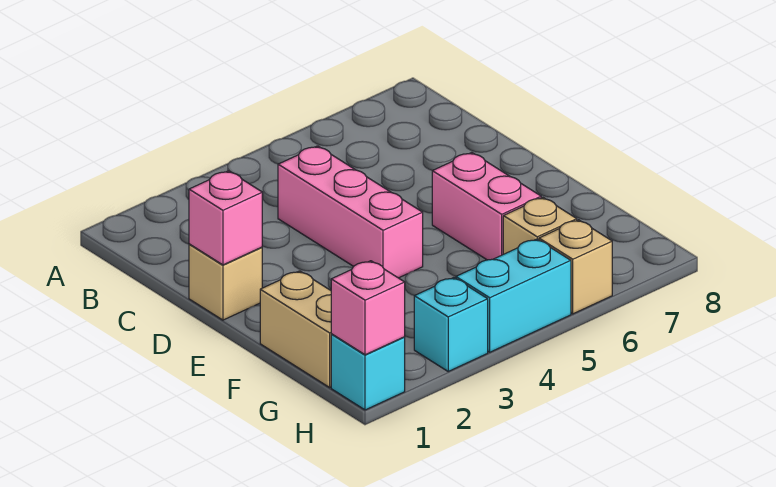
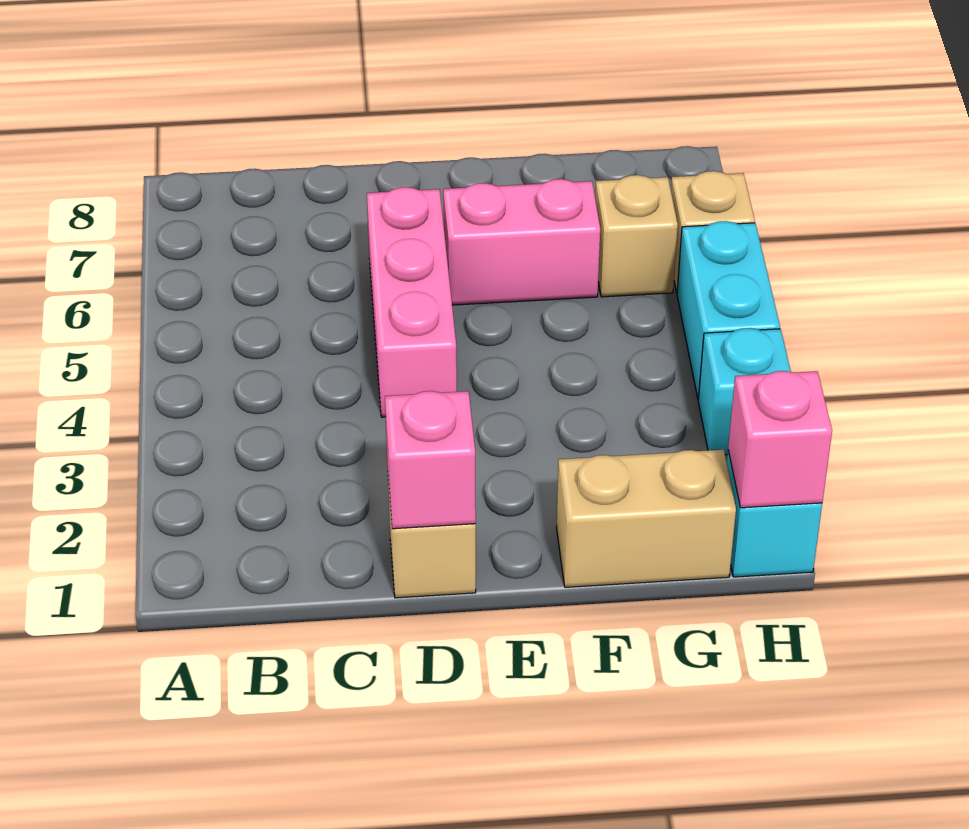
pink 1x3 brick [278,146,423,278] -> pink 1x3 brick turned to [367,187,457,417]

